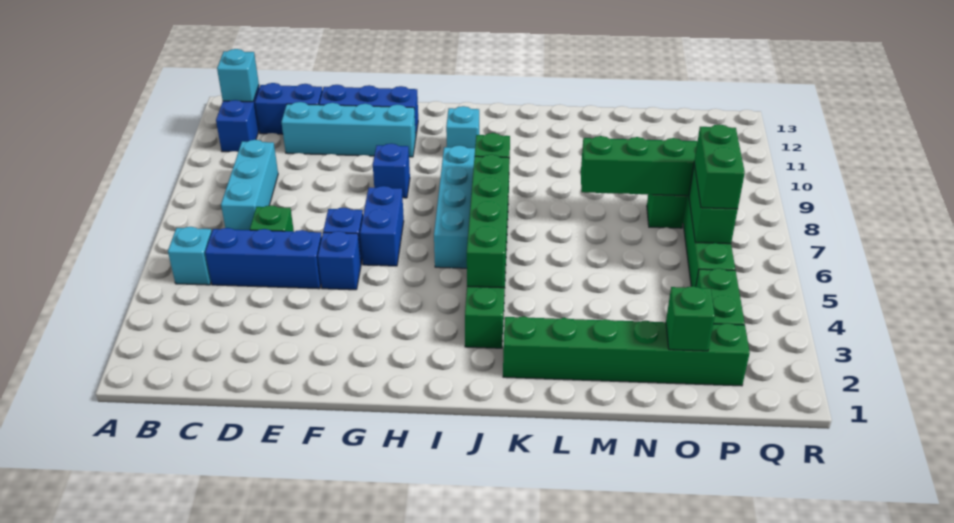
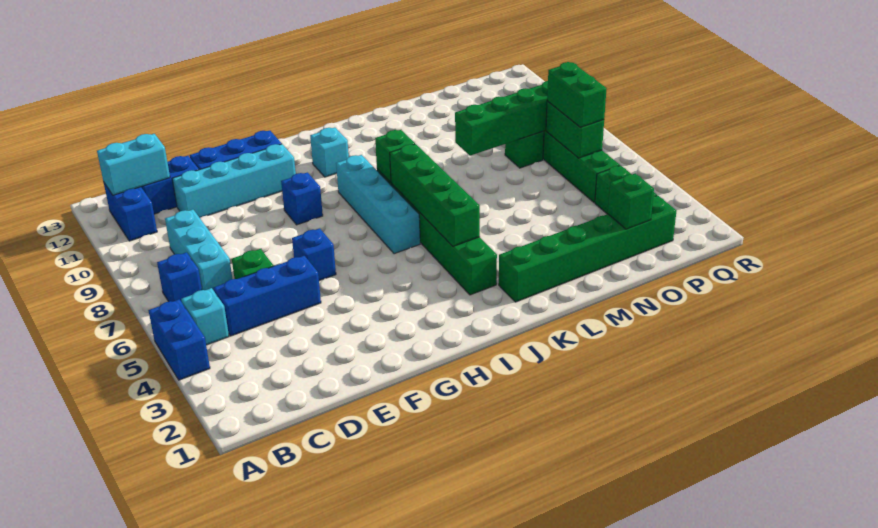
cyan 1x1 brick [217,49,259,102] -> cyan 1x2 brick [97,134,170,195]
blue 1x1 brick [318,231,361,290] -> blue 1x1 brick moved to [157,252,202,302]
blue 1x2 brick [360,186,404,266] -> blue 1x2 brick moved to [149,299,210,380]

